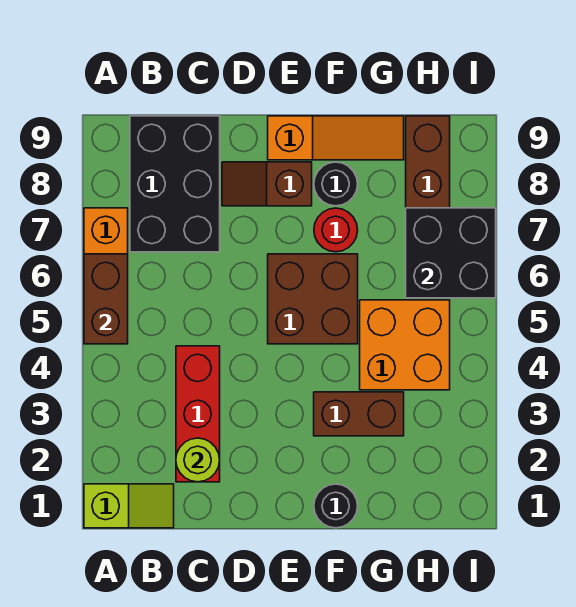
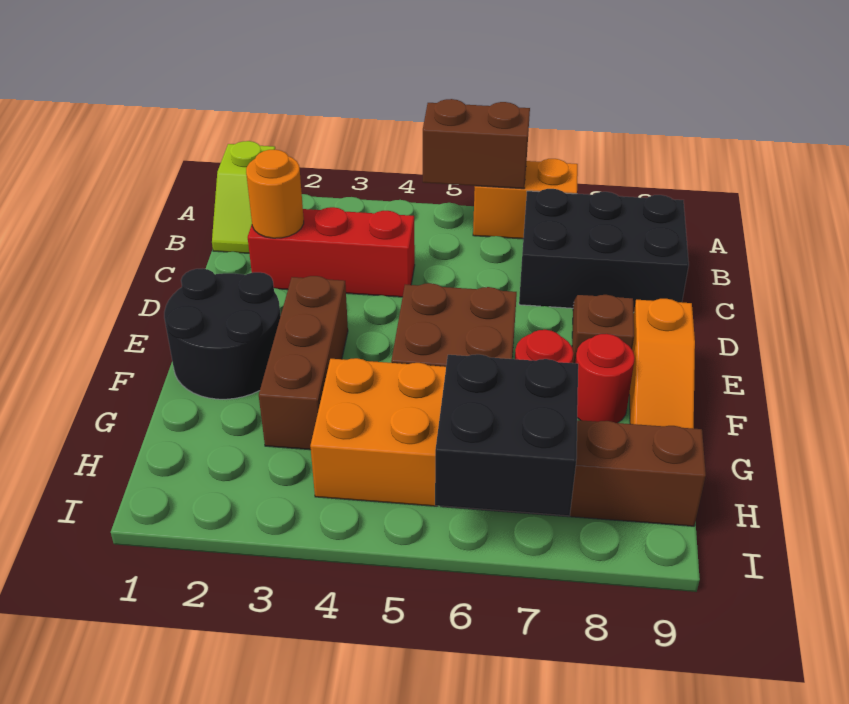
lime 1x1 round brick [176,438,220,482] -> orange 1x1 round brick [246,150,304,238]
black 1x1 round brick [314,484,358,528] -> black 2x2 round brick [164,269,281,399]
brown 1x2 brick [314,392,404,436] -> brown 1x3 brick [259,276,348,450]
black 1x1 round brick [314,162,358,206] -> red 1x1 round brick [575,334,635,423]

